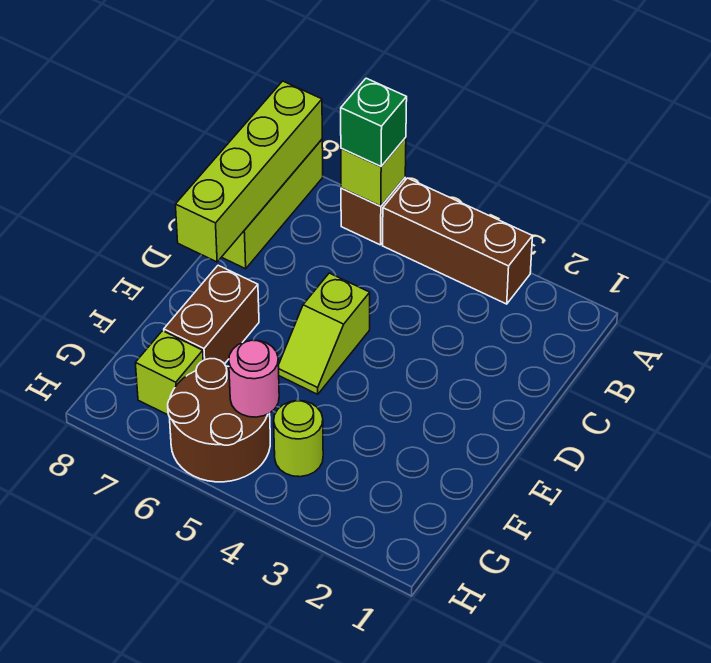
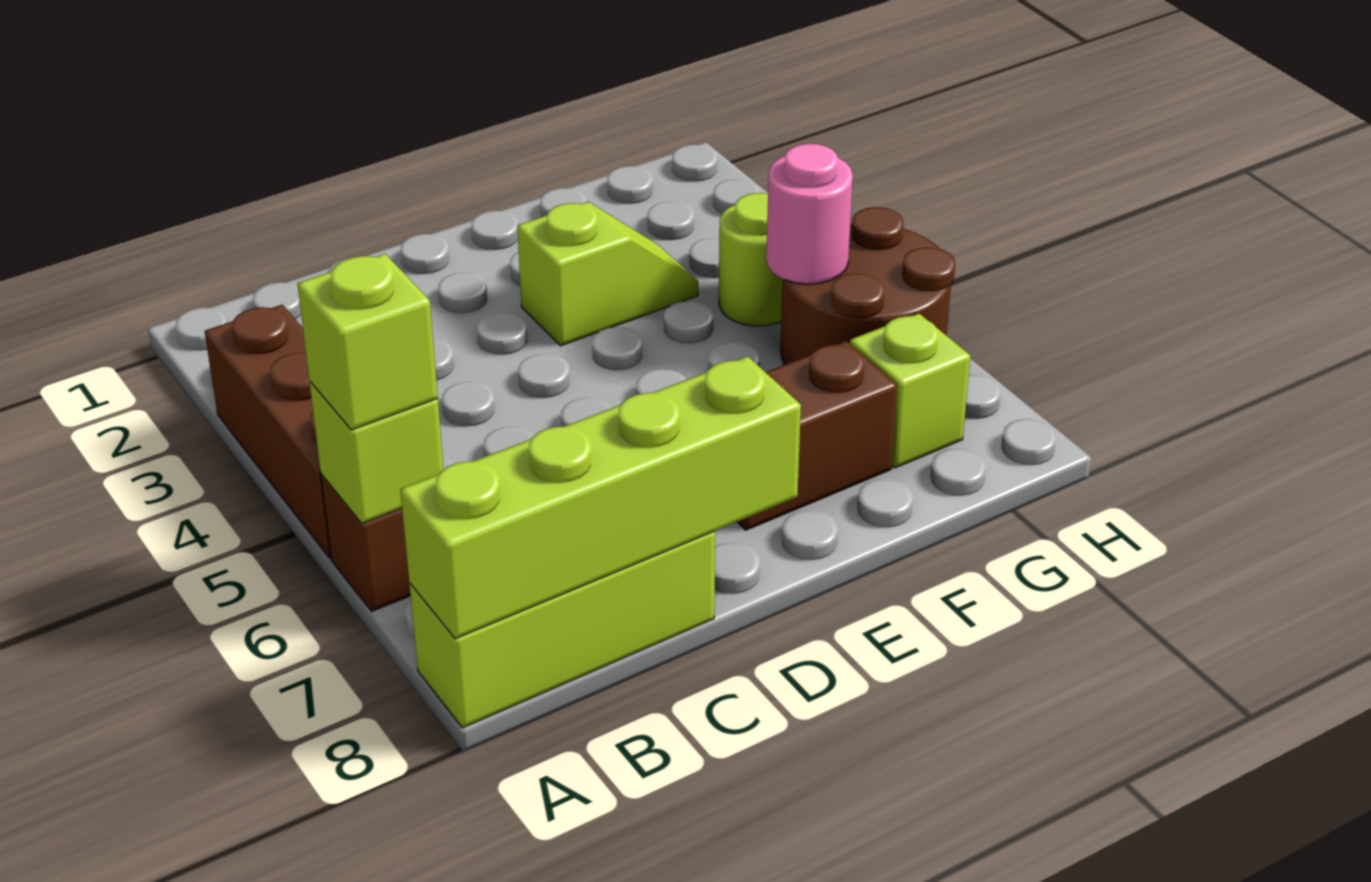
green 1x1 brick [341,78,407,166] -> lime 1x1 brick [297,254,438,430]
lime 1x2 slope [278,273,370,394] -> lime 1x2 slope moved to [517,202,698,346]

